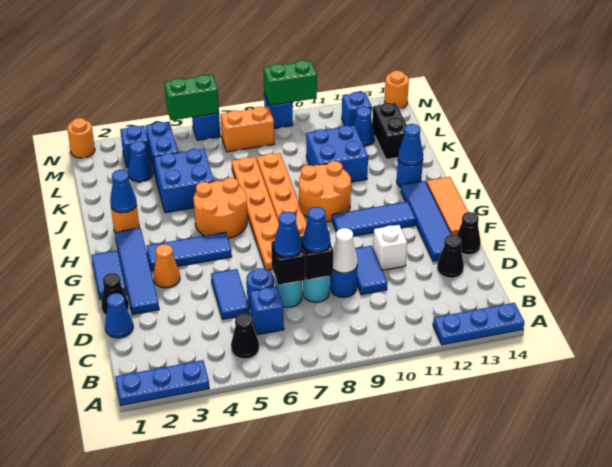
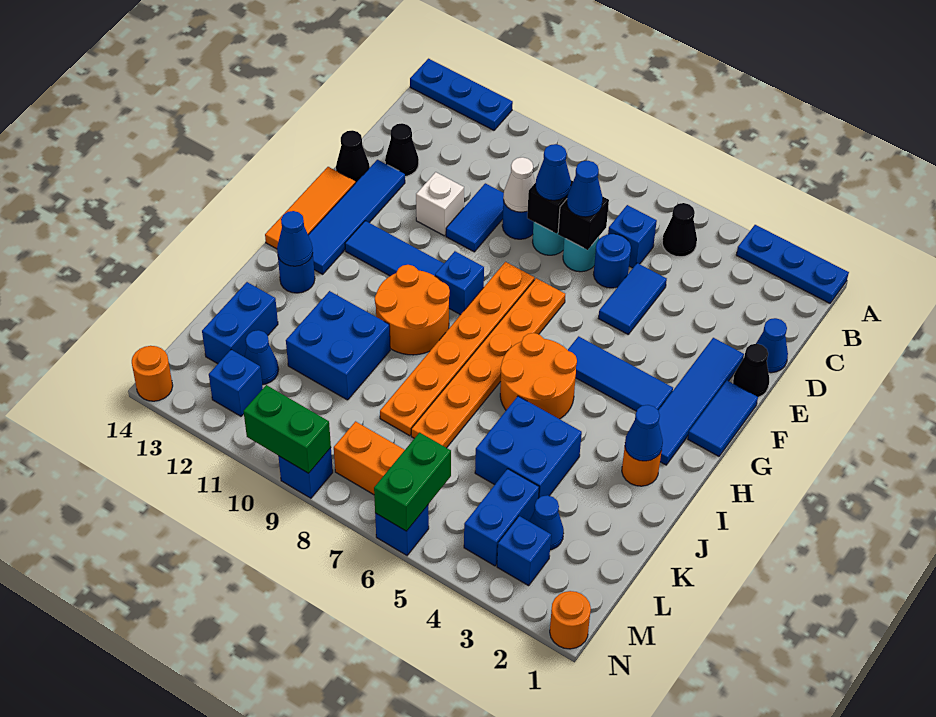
orange 1x1 cone [153,244,180,288] -> none
none -> blue 1x1 brick [435,251,484,315]
black 1x2 brick [372,103,407,159] -> blue 1x2 brick [202,282,278,364]
green 1x2 brick [164,75,219,120] -> green 1x2 brick turned to [374,433,451,531]

